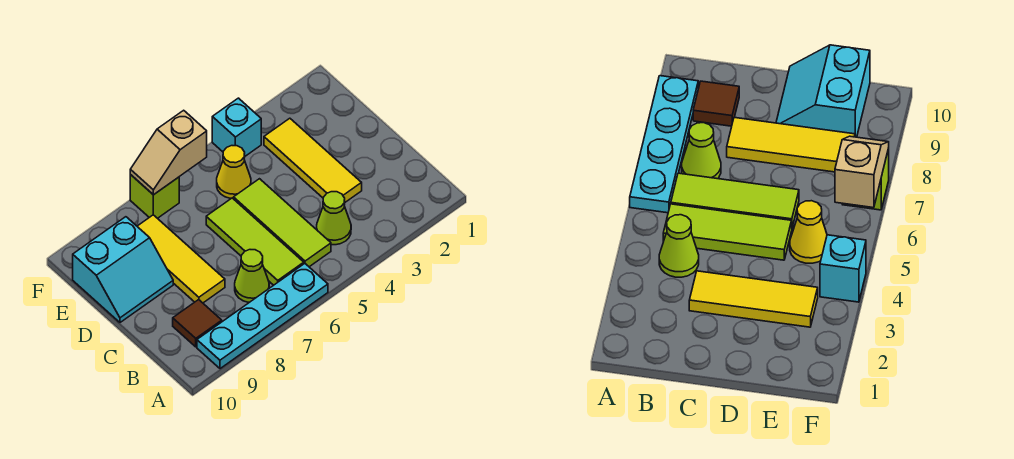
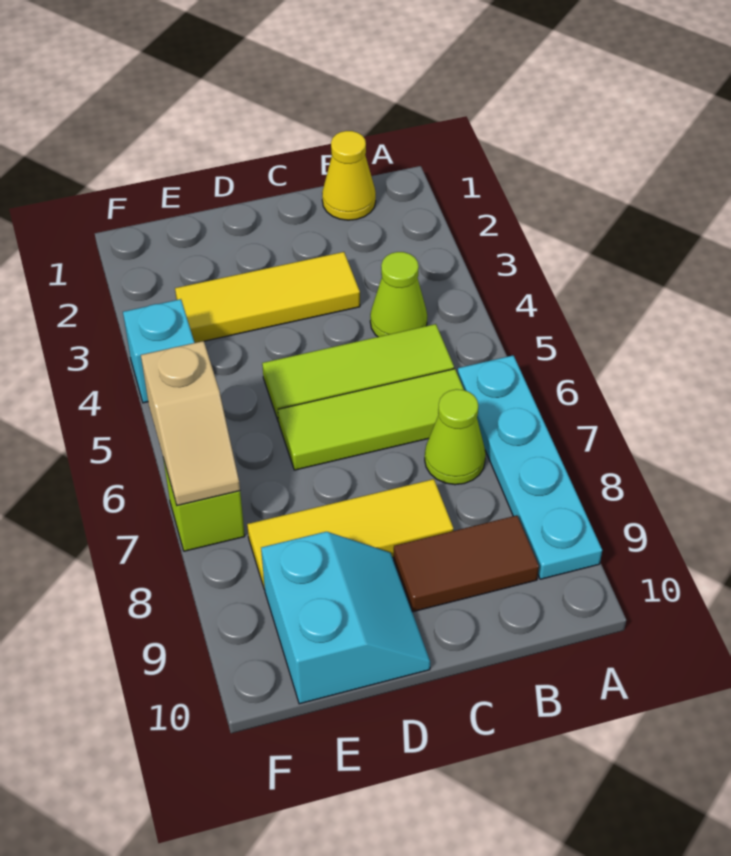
brown 1x1 tile [173,300,222,347] -> brown 1x2 tile [394,515,539,612]
yellow 1x1 cone [217,146,251,199] -> yellow 1x1 cone moved to [322,131,376,220]

